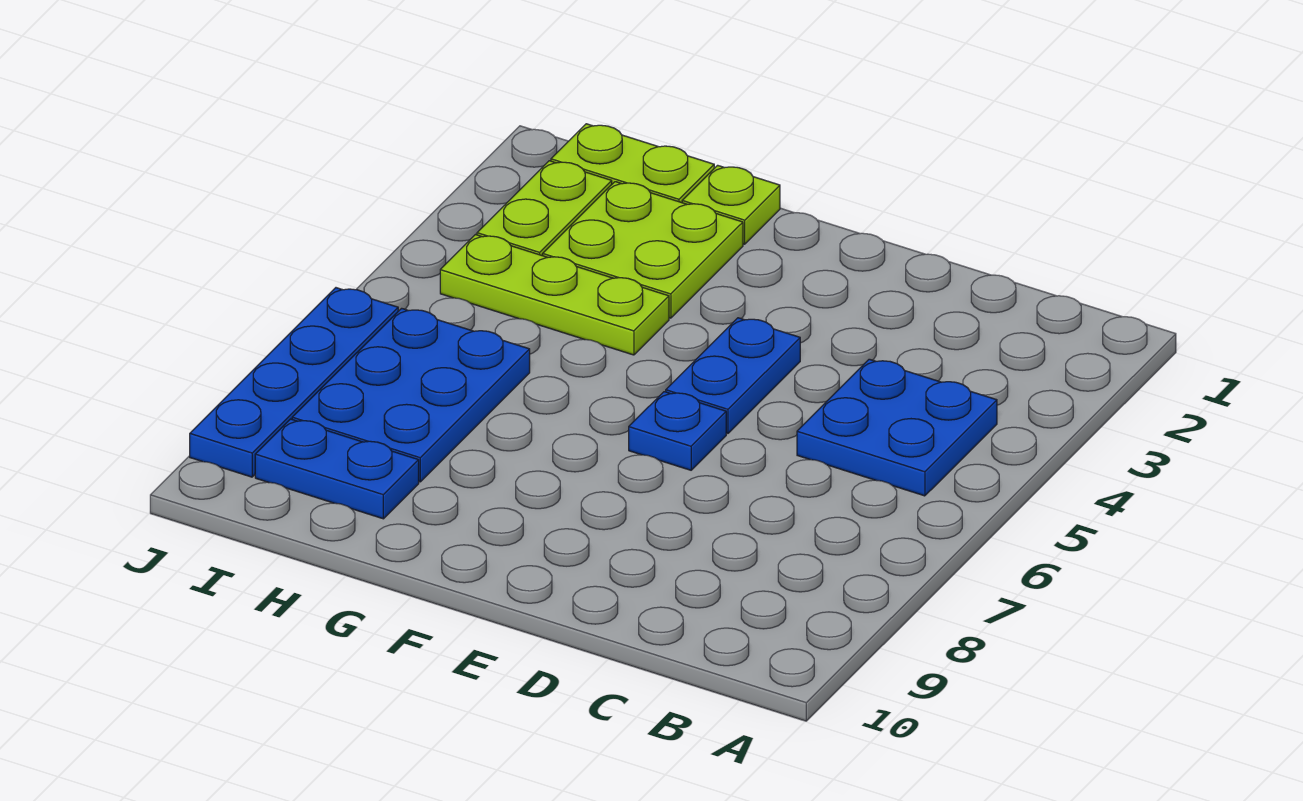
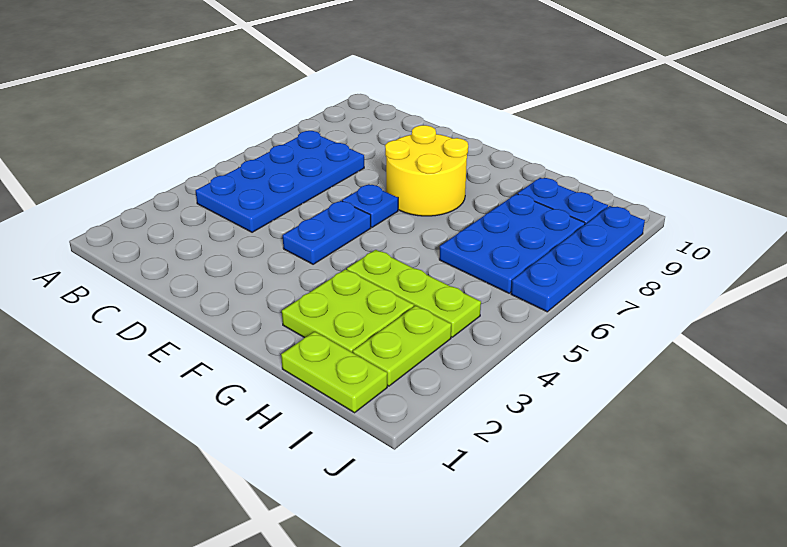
blue 2x2 plate [797,359,997,496] -> blue 2x4 plate [196,131,364,232]
none -> yellow 2x2 round brick [385,125,468,216]
lime 1x1 plate [682,165,780,244] -> none

